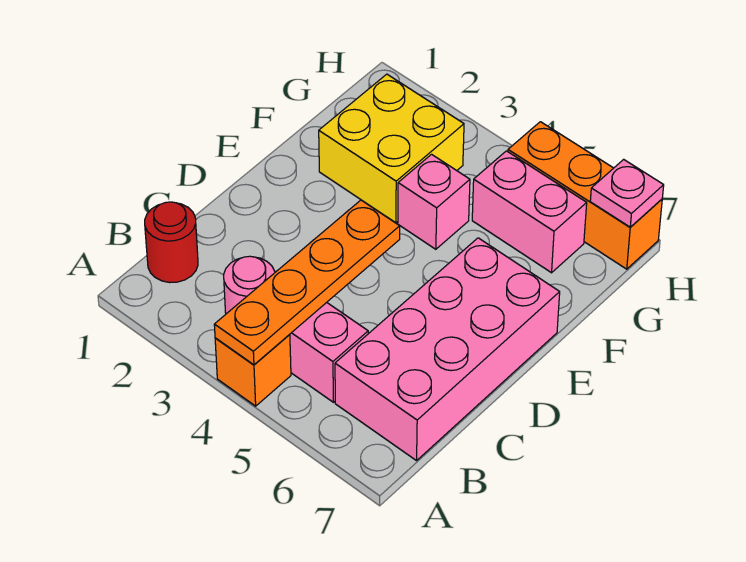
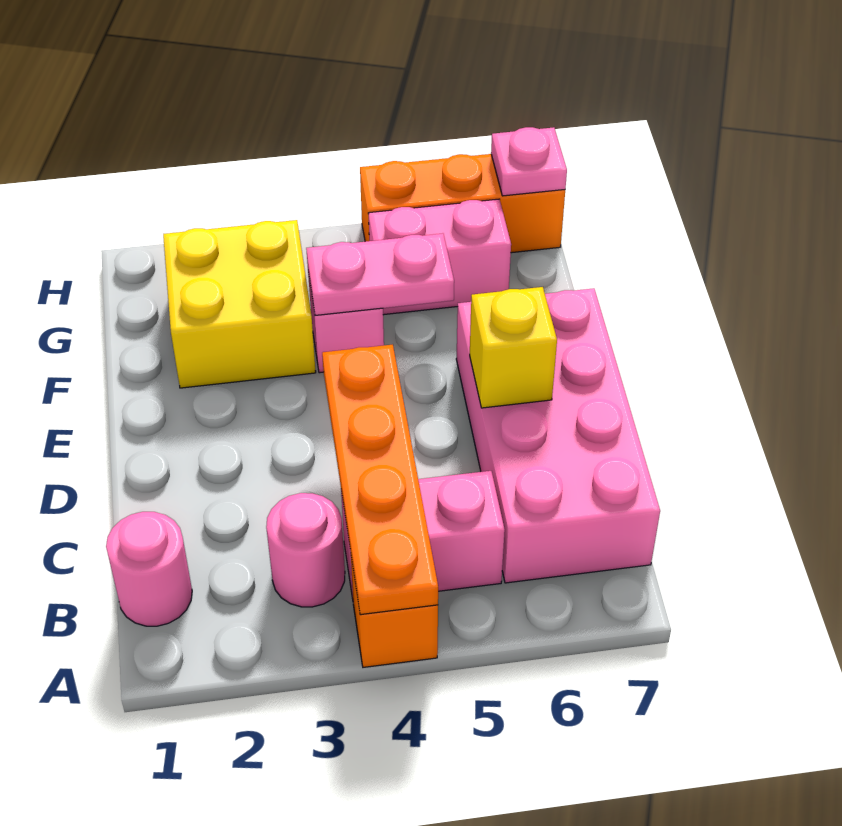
red 1x1 round brick [145,202,198,283] -> pink 1x1 round brick [106,512,192,626]
none -> yellow 1x1 brick [470,287,557,408]
none -> pink 1x2 plate [306,233,454,315]

